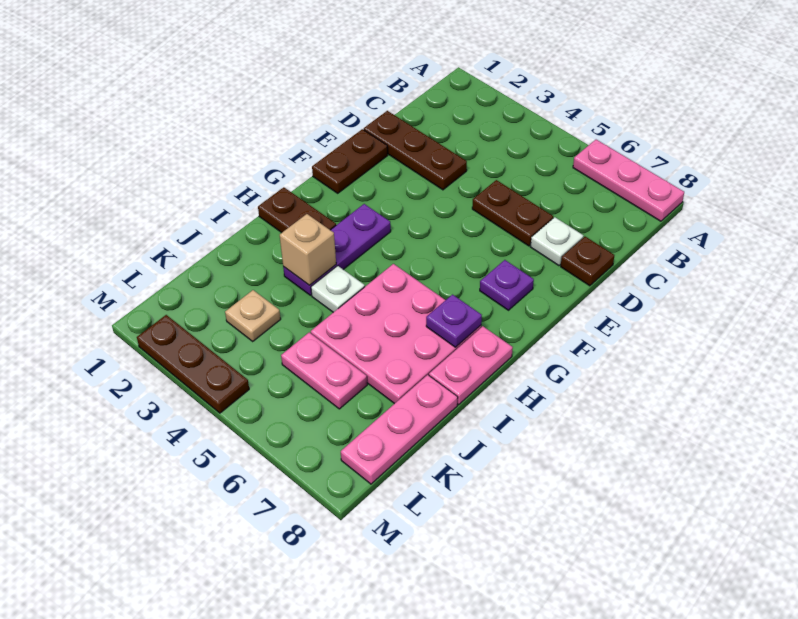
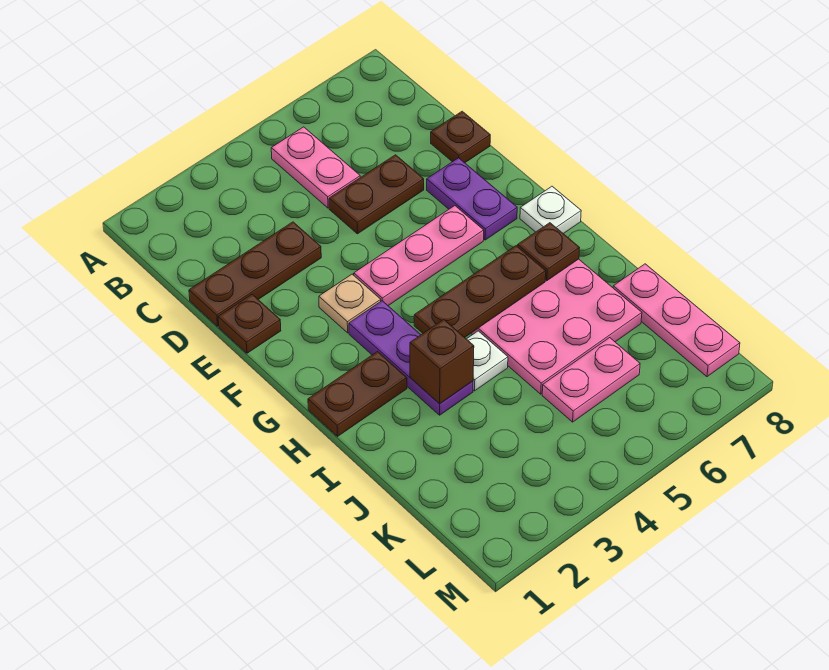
pink 1x3 plate [573,140,684,221] -> pink 1x3 plate moved to [354,206,484,306]
white 1x1 plate [531,217,583,266] -> white 1x1 plate moved to [520,186,581,234]
brown 1x2 plate [312,129,388,193] -> brown 1x1 plate [218,294,281,353]
purple 1x1 plate [480,260,534,310] -> purple 1x2 plate [427,158,517,240]
purple 1x1 plate [426,295,482,347] -> brown 1x1 plate [518,223,579,281]
pink 1x2 plate [429,326,513,405] -> pink 1x2 plate moved to [271,127,360,208]
tan 1x1 brick [280,214,336,285] -> brown 1x1 brick [410,320,474,404]
tan 1x1 plate [225,290,281,341] -> tan 1x1 plate moved to [319,274,381,333]
brown 1x3 plate [137,315,249,413] -> brown 1x3 plate moved to [414,246,546,337]

